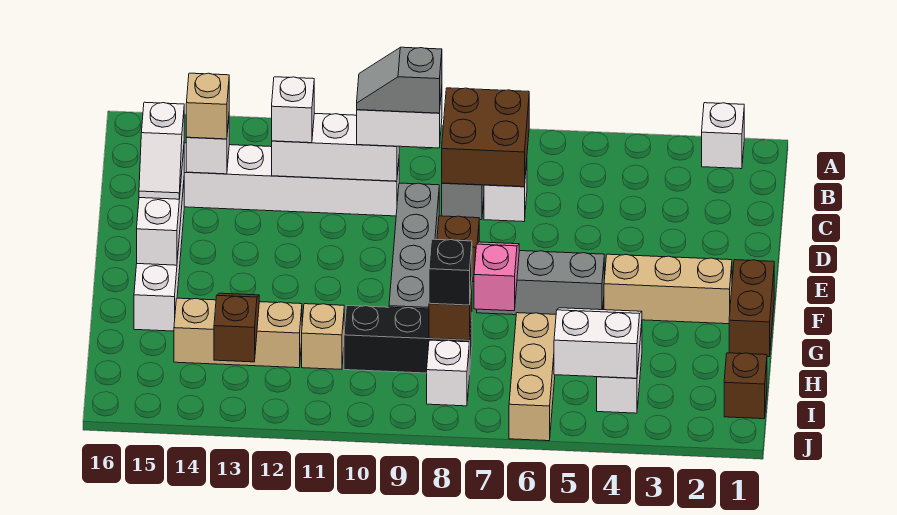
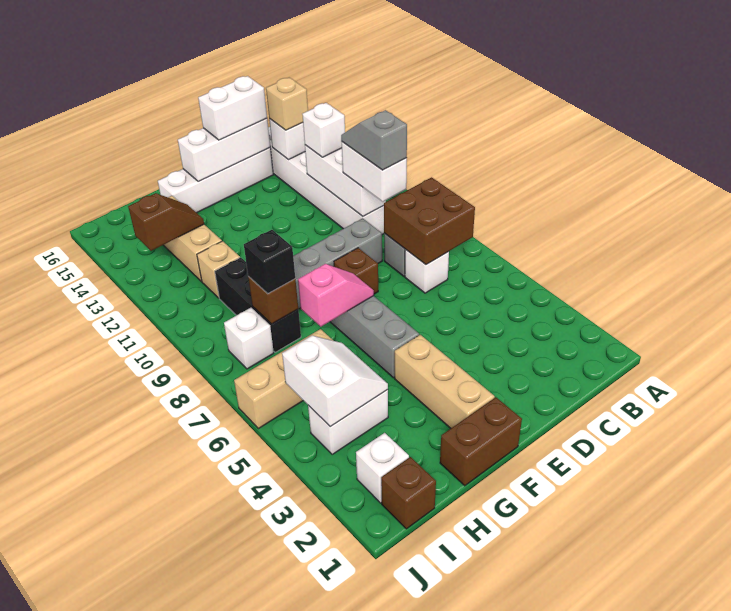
white 1x1 brick [702,103,744,169] -> white 1x1 brick moved to [356,433,409,503]
white 1x2 slope [139,102,184,199] -> white 1x2 brick [198,76,267,140]

